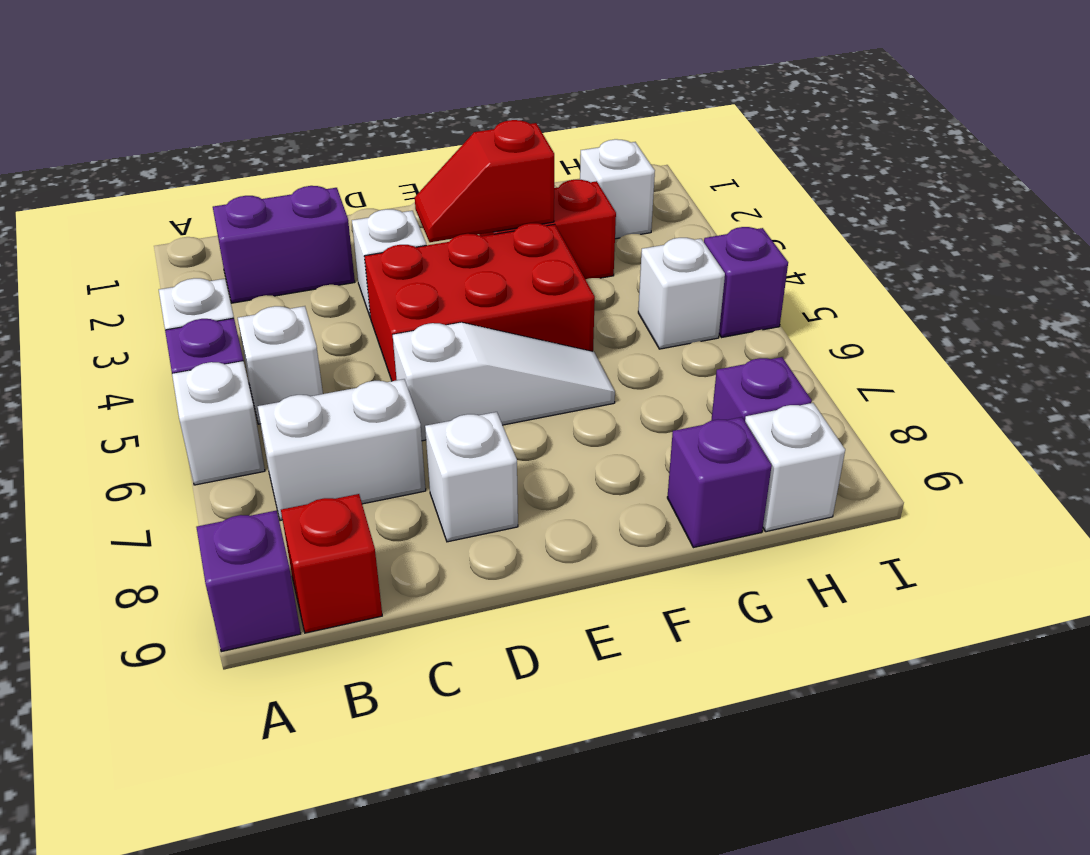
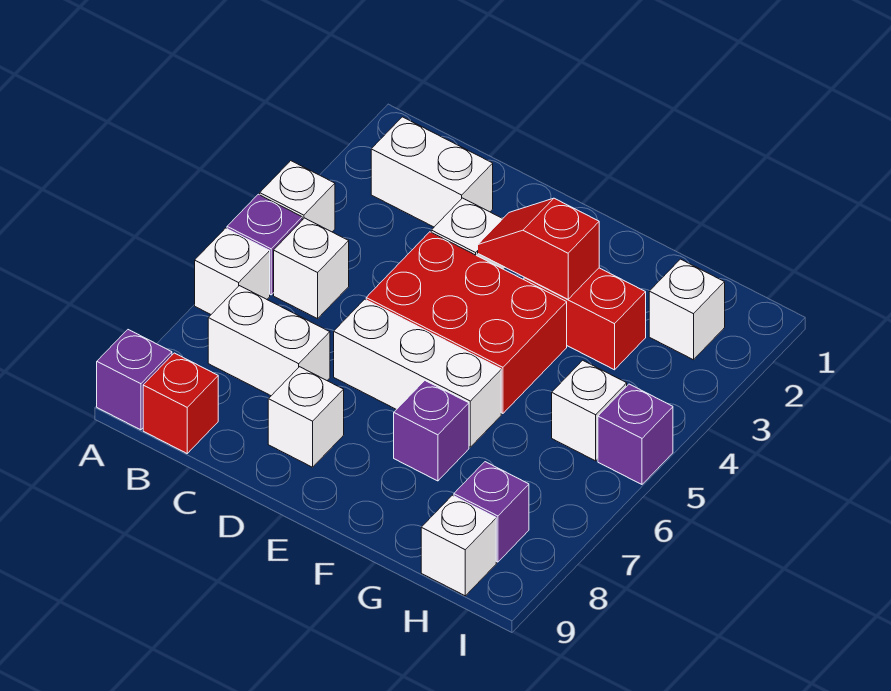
purple 1x2 brick [213,186,355,303] -> white 1x2 brick [371,117,493,227]
white 1x3 slope [393,322,615,441] -> white 1x3 brick [334,299,501,447]
purple 1x1 brick [667,417,772,548] -> purple 1x1 brick moved to [394,381,469,481]

